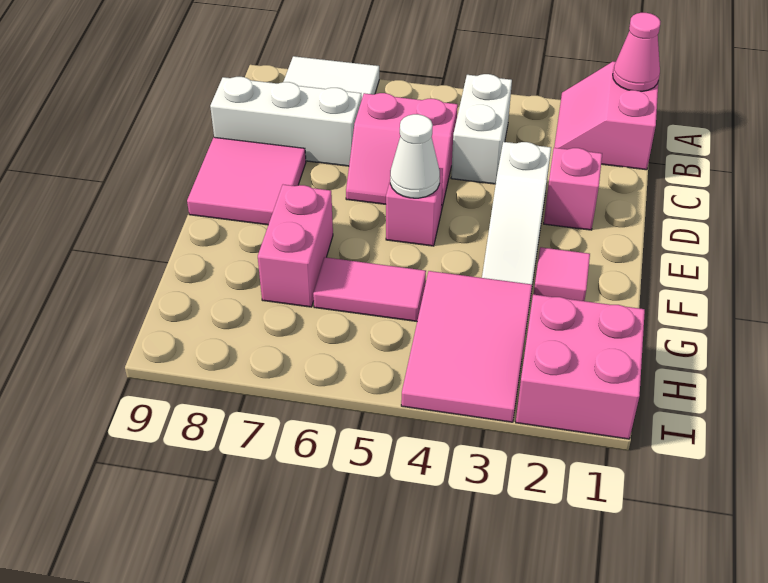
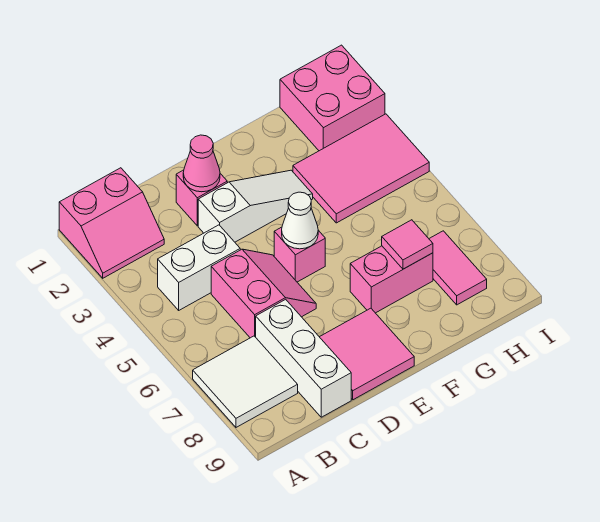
pink 1x1 cone [613,13,661,91] -> pink 1x1 cone moved to [183,135,220,192]
pink 1x1 tile [534,247,590,301] -> pink 1x1 tile moved to [382,220,433,269]
pink 1x2 tile [313,257,426,321] -> pink 1x2 tile moved to [429,231,487,305]

